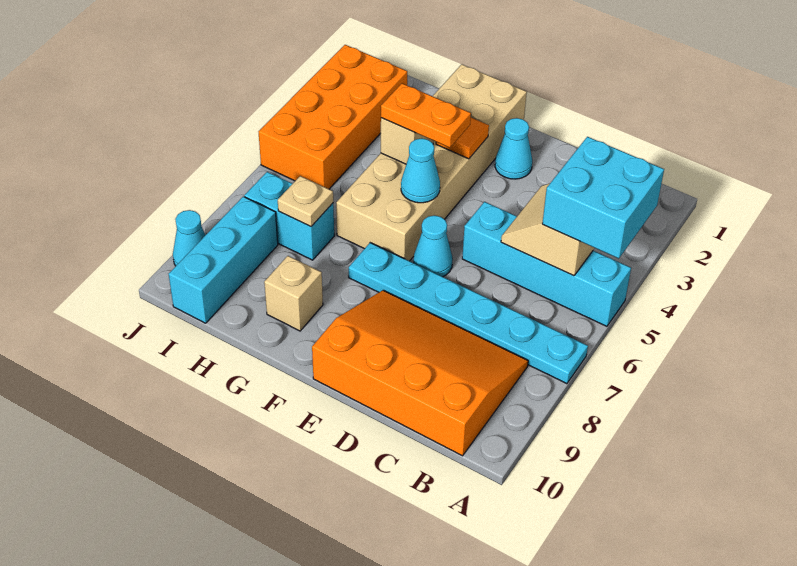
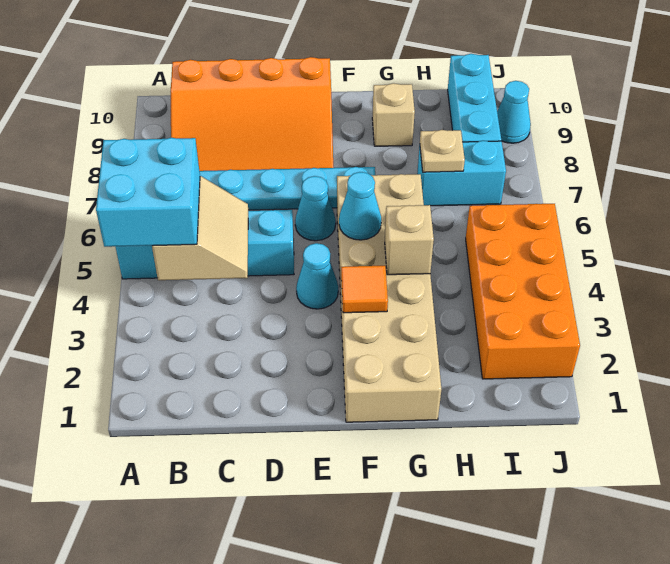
cyan 1x1 cone [495,118,532,179] -> cyan 1x1 cone moved to [296,243,338,309]
orange 1x2 plate [381,83,471,148] -> none

